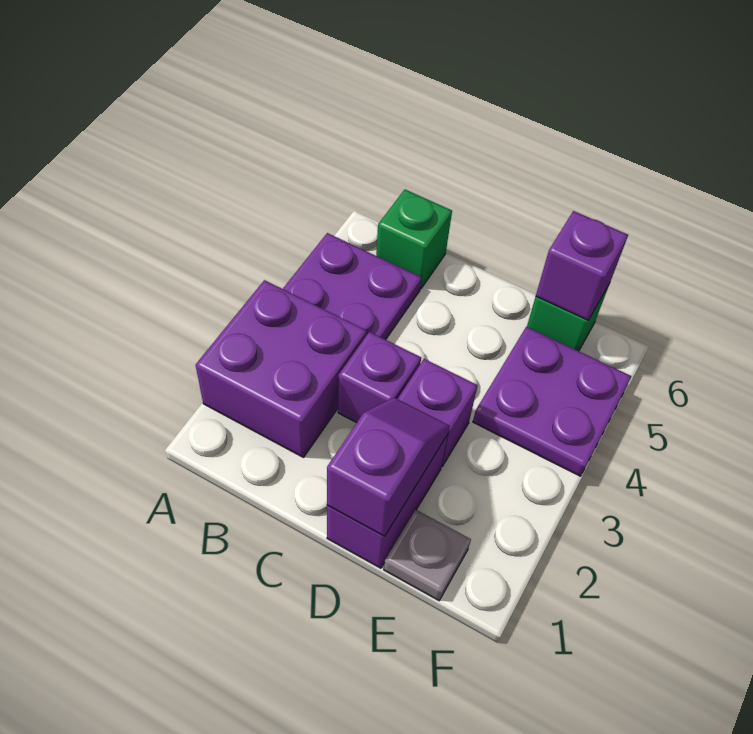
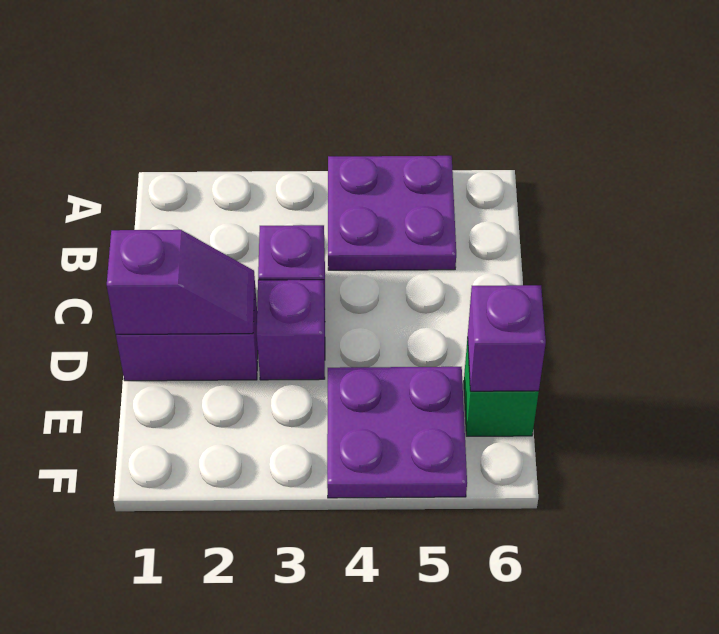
purple 2x2 brick [196,280,367,457] -> none
green 1x1 brick [376,190,452,288] -> none
grey 1x1 plate [384,510,471,600] -> none

